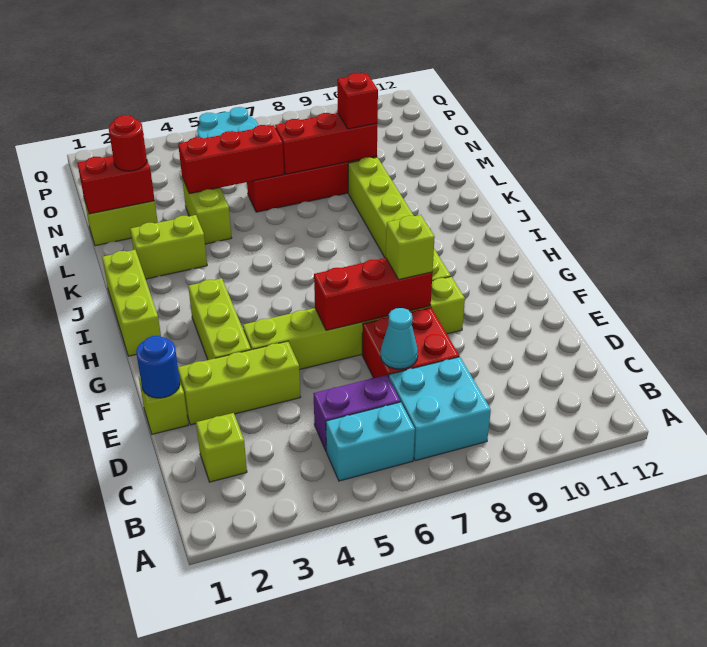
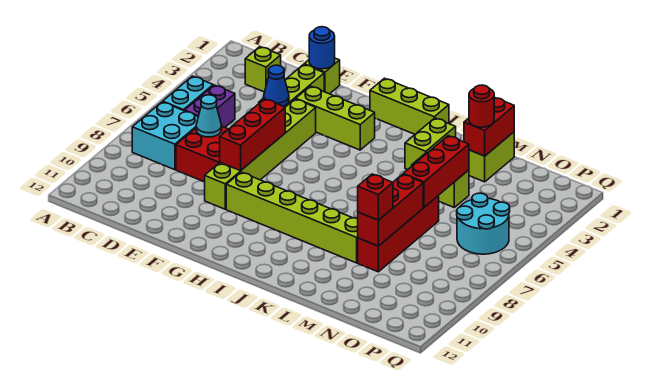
none -> blue 1x1 cone [264,65,289,106]
lime 1x1 brick [386,215,435,280] -> none

